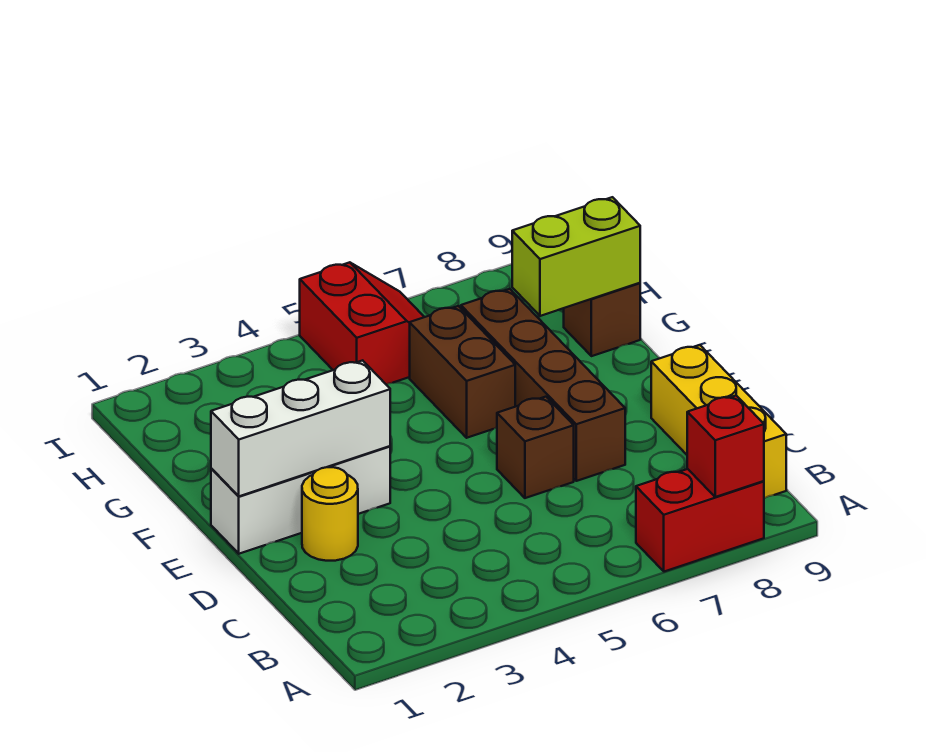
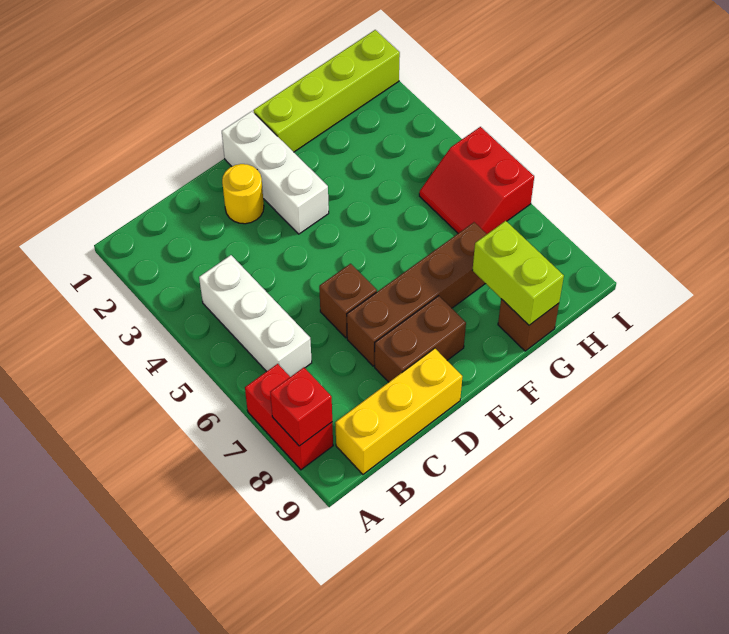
white 1x3 brick [211,360,390,496] -> white 1x3 brick moved to [199,255,312,377]
none -> lime 1x4 brick [253,30,400,152]
brown 1x2 brick [410,306,515,438] -> brown 1x2 brick moved to [375,296,466,382]
red 2x2 slope [300,262,424,384] -> red 2x2 slope turned to [419,127,534,234]

